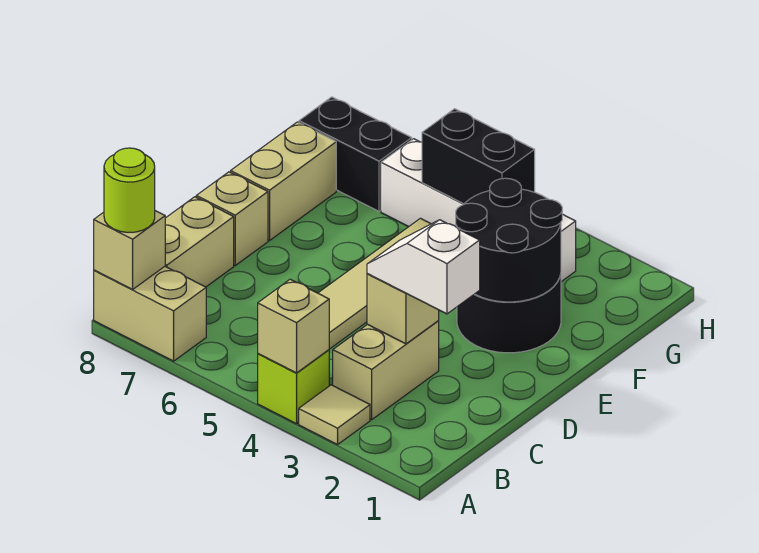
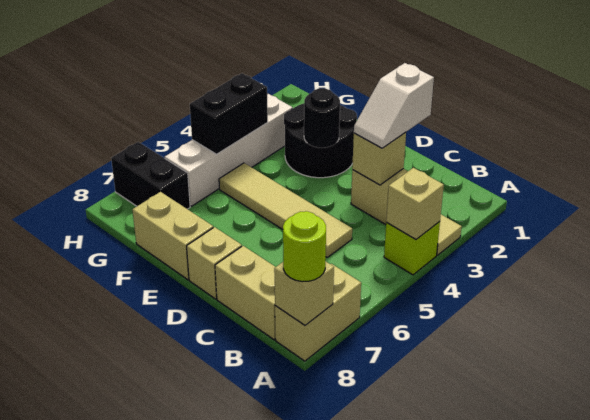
black 2x2 round brick [456,178,562,302] -> black 1x1 round brick [304,88,340,148]
black 1x2 brick [299,97,412,211] -> black 1x2 brick turned to [111,142,190,209]

